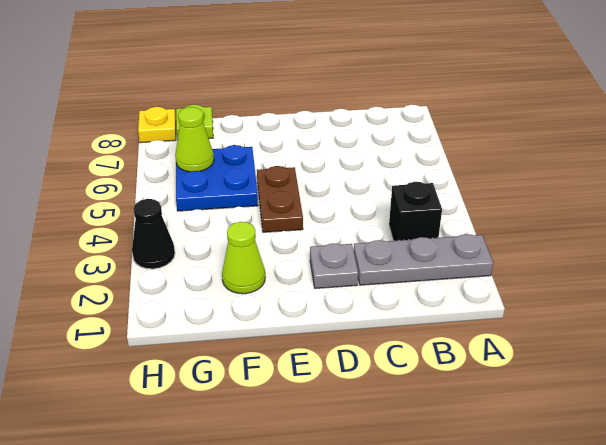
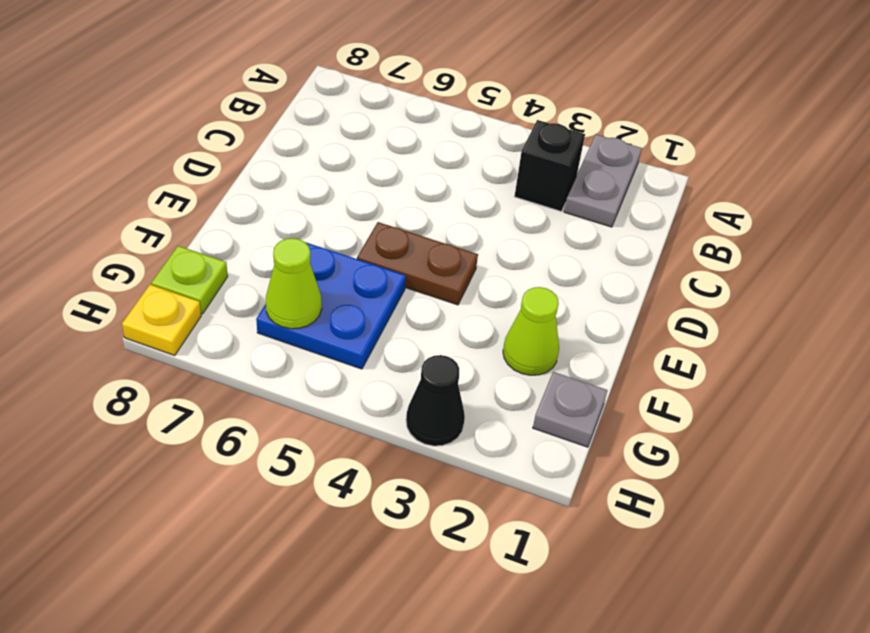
grey 1x3 plate [354,234,493,285] -> grey 1x2 plate [564,134,642,227]
grey 1x1 plate [310,243,358,289] -> grey 1x1 plate moved to [533,372,608,447]

